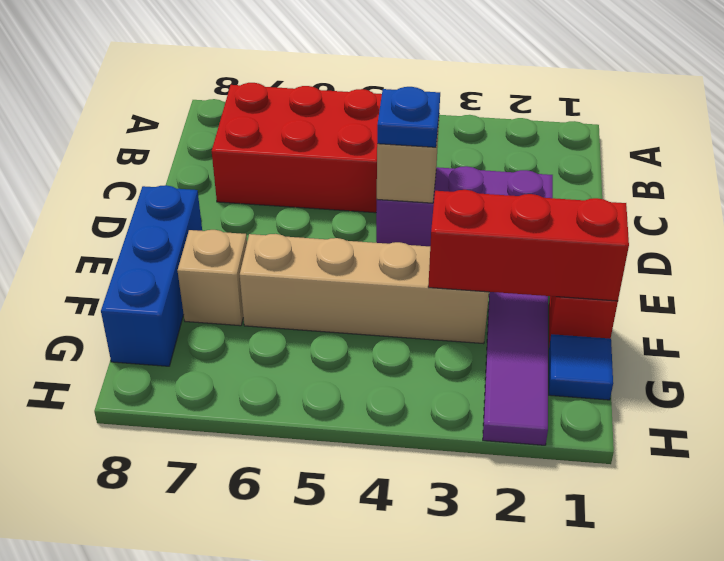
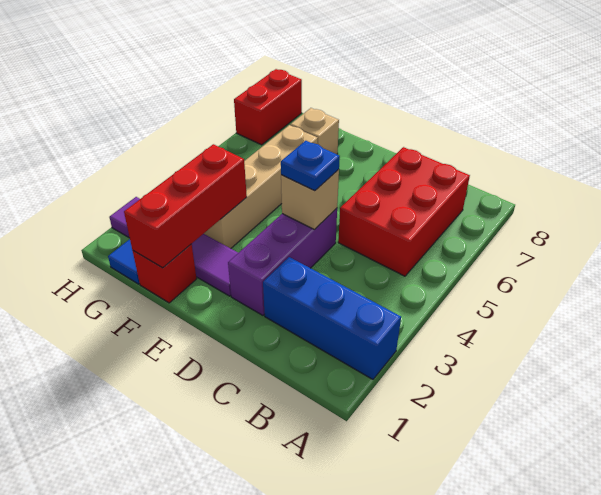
blue 1x3 brick [101,185,202,366] -> blue 1x3 brick moved to [263,257,401,379]
none -> red 1x2 brick [234,69,302,145]

